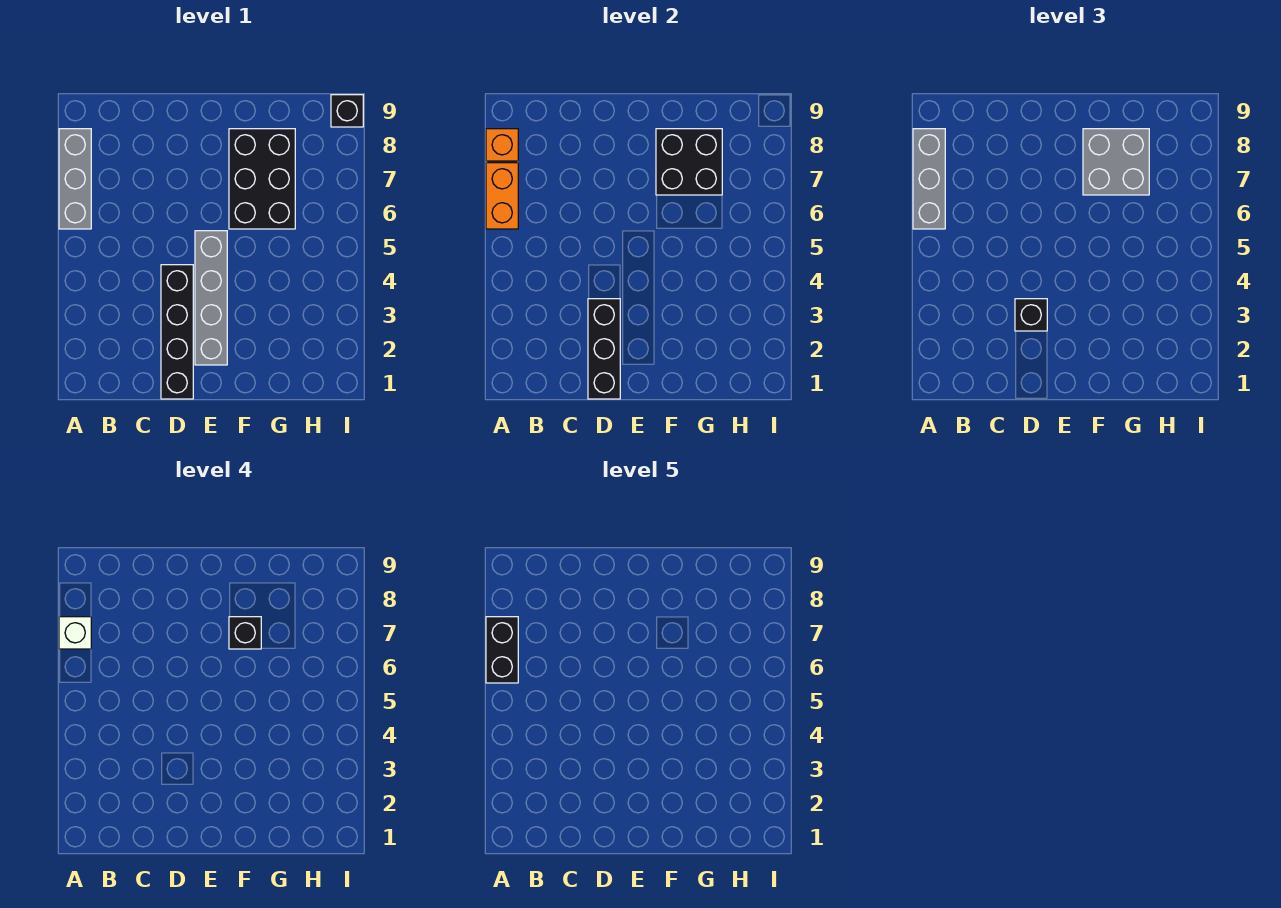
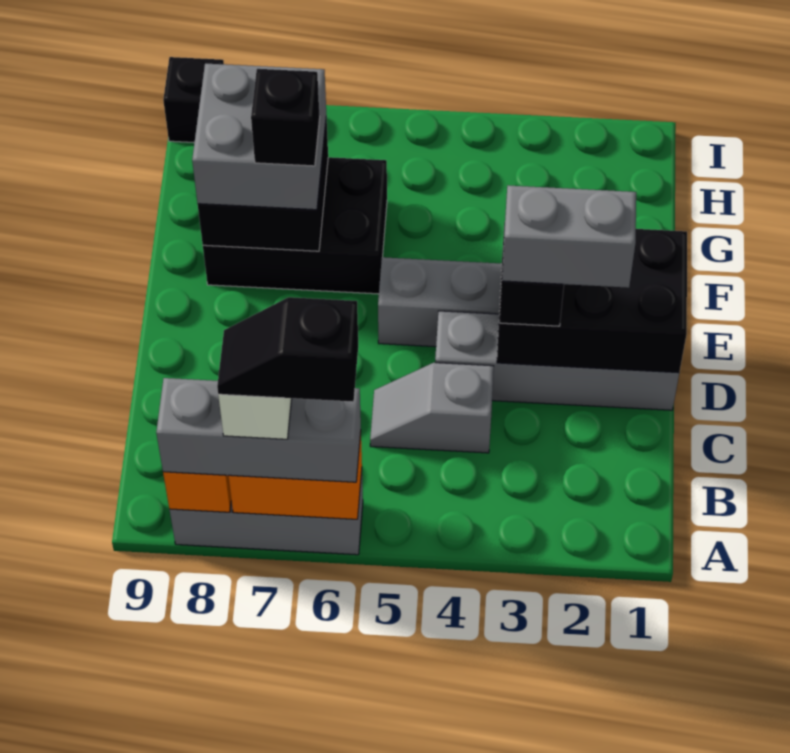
black 1x2 brick [486,617,518,683] -> black 1x2 slope [217,297,358,402]
none -> grey 1x2 slope [370,363,494,453]
black 1x4 brick [161,265,193,399] -> grey 1x4 brick [435,311,679,410]
black 1x3 brick [588,299,620,399] -> black 2x3 brick [497,222,687,373]
none -> grey 1x2 brick [502,185,636,288]

